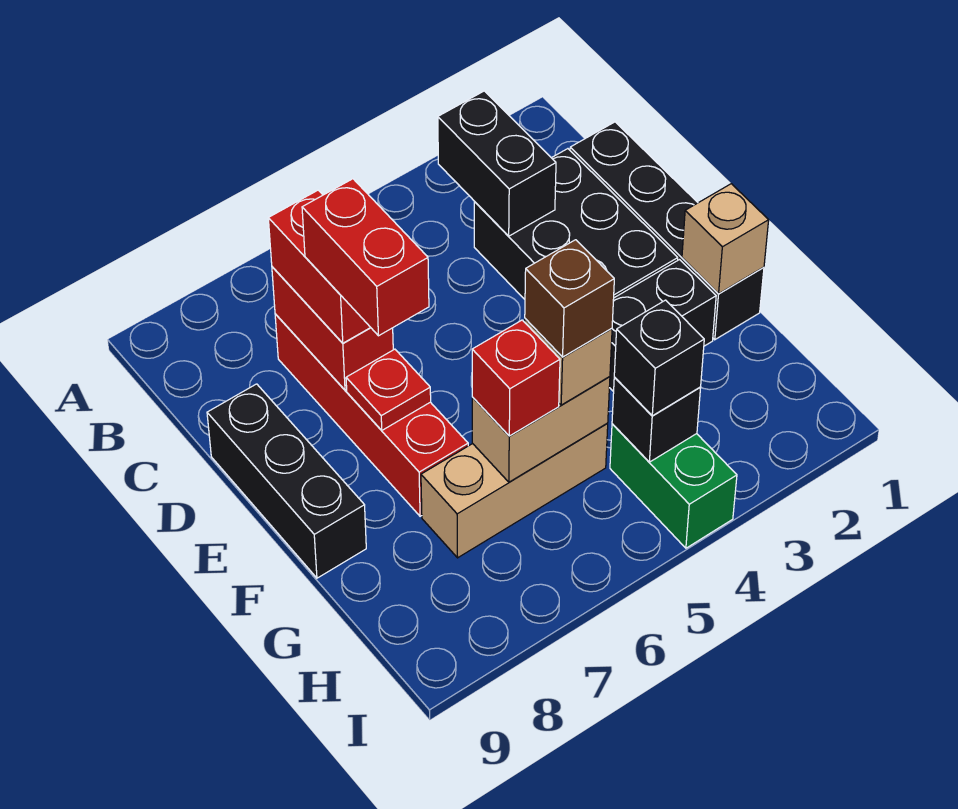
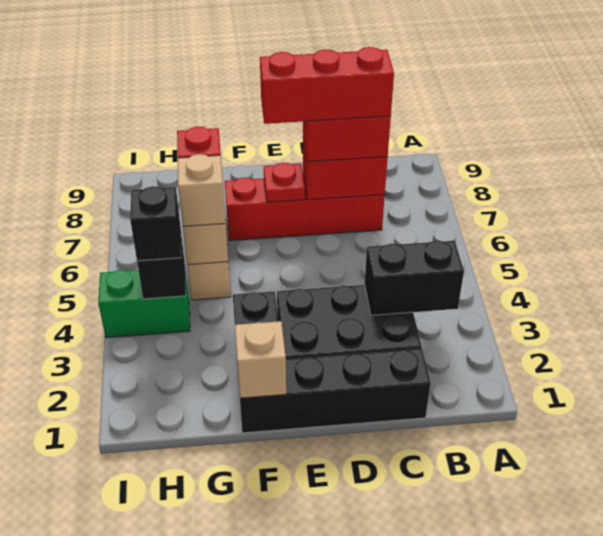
red 1x2 brick [302,179,429,336] -> red 1x3 brick [260,47,394,124]
black 1x3 brick [207,384,366,578] -> none
brown 1x1 brick [525,240,614,357] -> none

